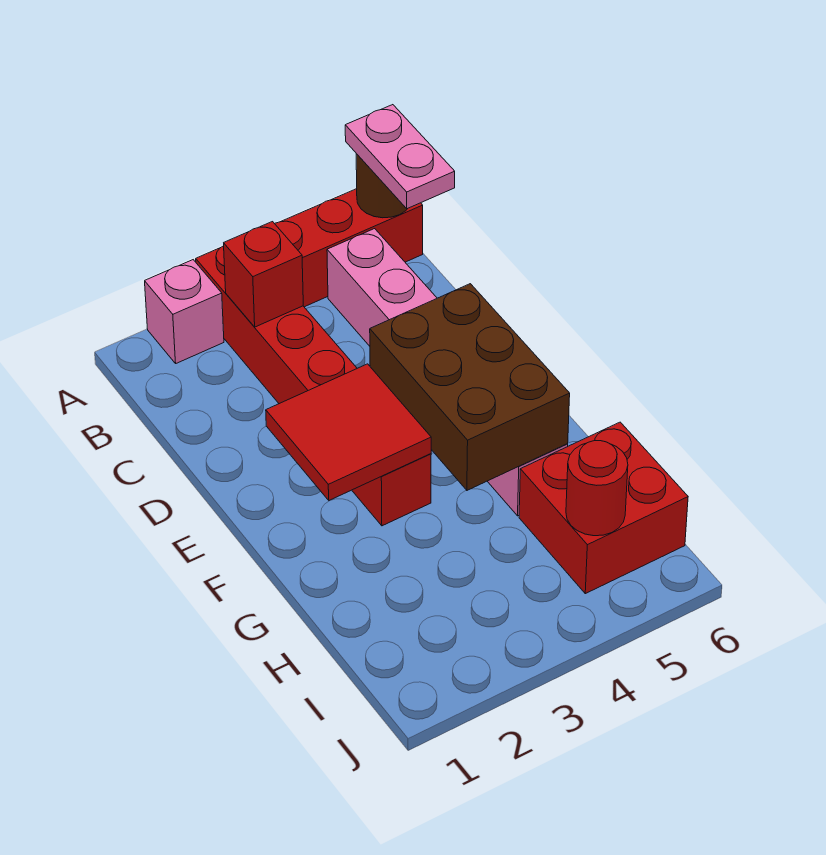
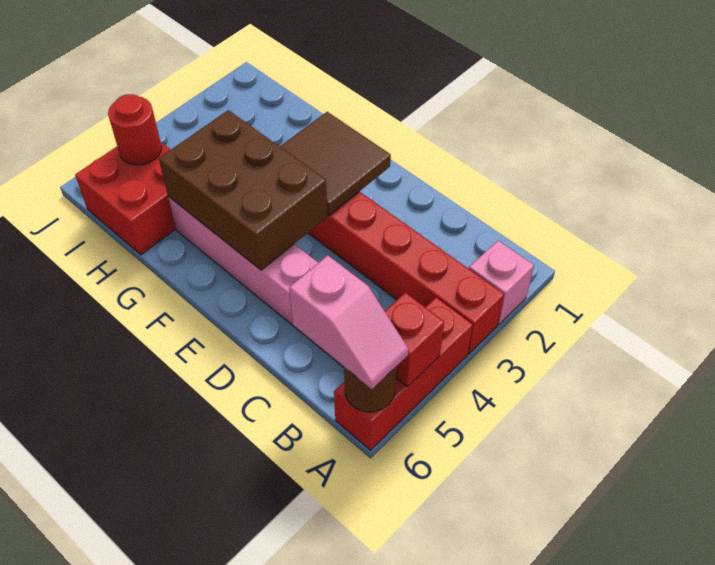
pink 1x2 plate [345,105,455,209] -> pink 1x2 slope [289,255,409,389]
red 1x1 brick [224,222,303,327] -> red 1x1 brick moved to [385,293,444,387]
red 2x2 tile [266,364,431,500] -> brown 2x2 tile [280,112,391,215]

